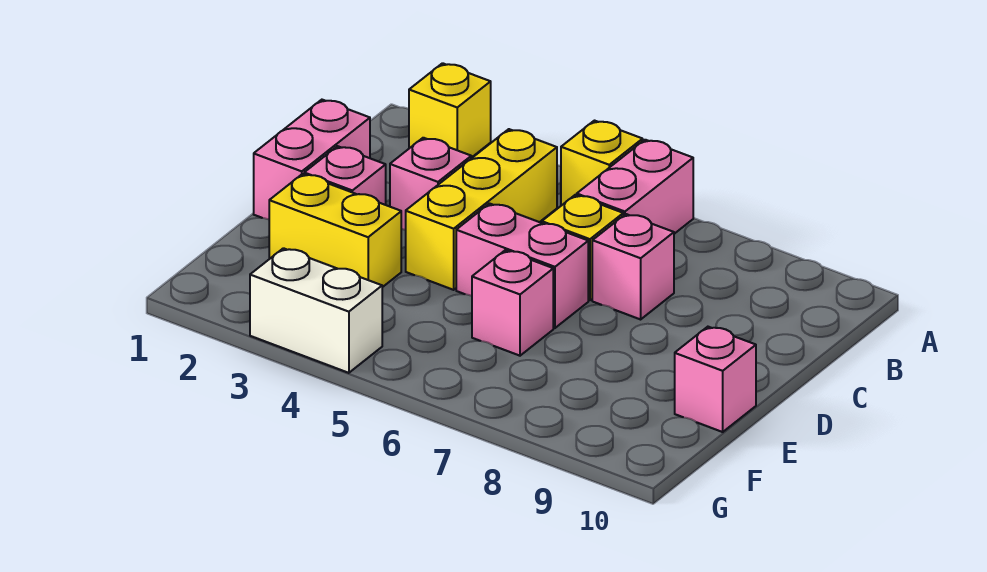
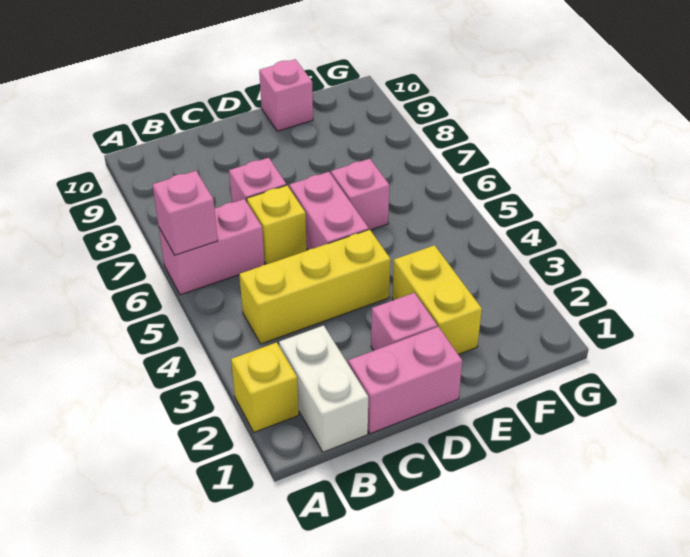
yellow 1x1 brick [561,121,643,206] -> none
pink 1x1 brick [390,138,471,230] -> pink 1x1 brick moved to [153,171,218,255]
white 1x2 brick [250,248,382,373] -> white 1x2 brick moved to [279,325,368,452]

